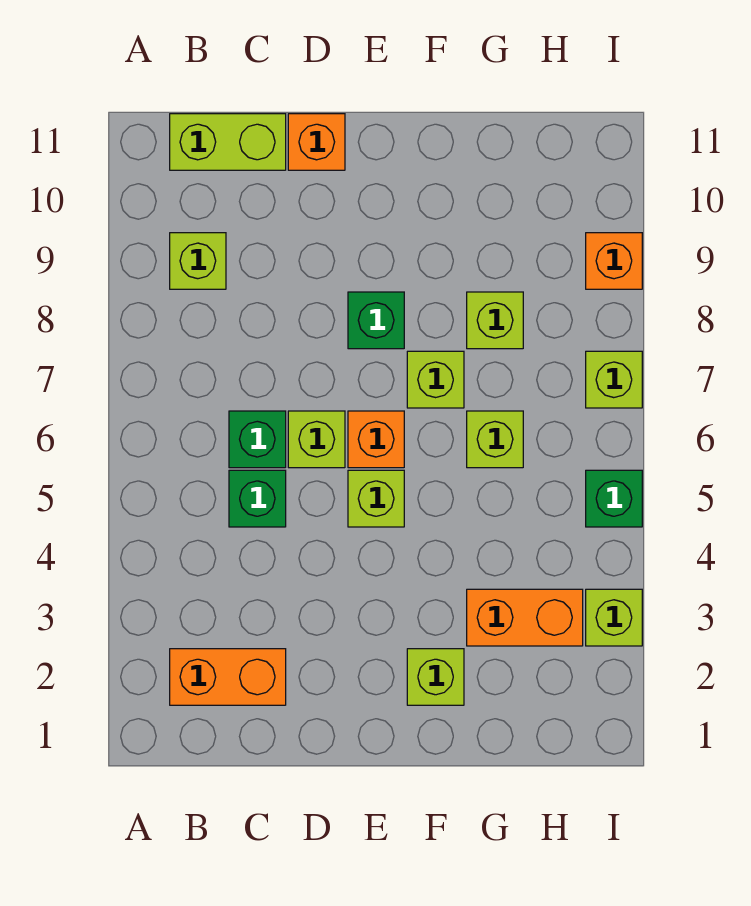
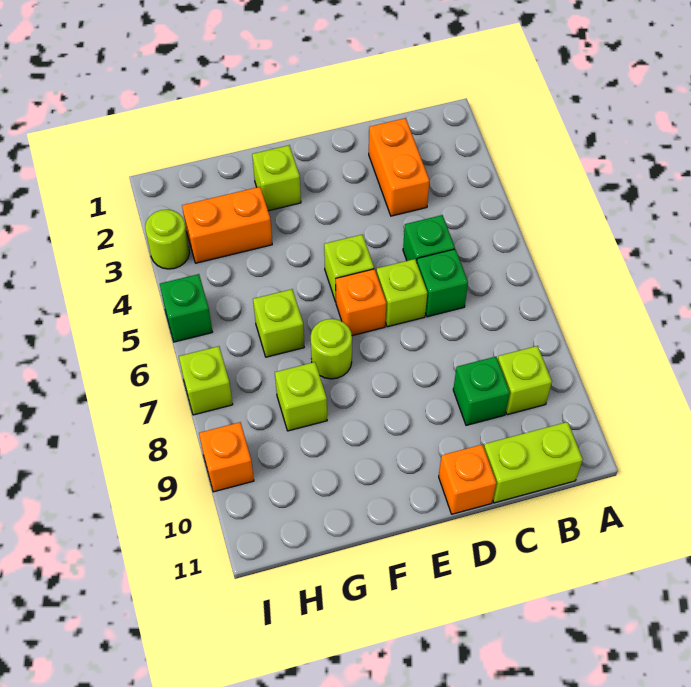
orange 1x2 brick [170,649,286,705] -> orange 1x2 brick turned to [369,118,429,216]
green 1x1 brick [348,292,404,349] -> green 1x1 brick moved to [453,357,510,425]
lime 1x1 brick [407,351,464,408] -> lime 1x1 round brick [311,319,352,379]
lime 1x1 brick [586,589,642,646] -> lime 1x1 round brick [145,210,189,269]

